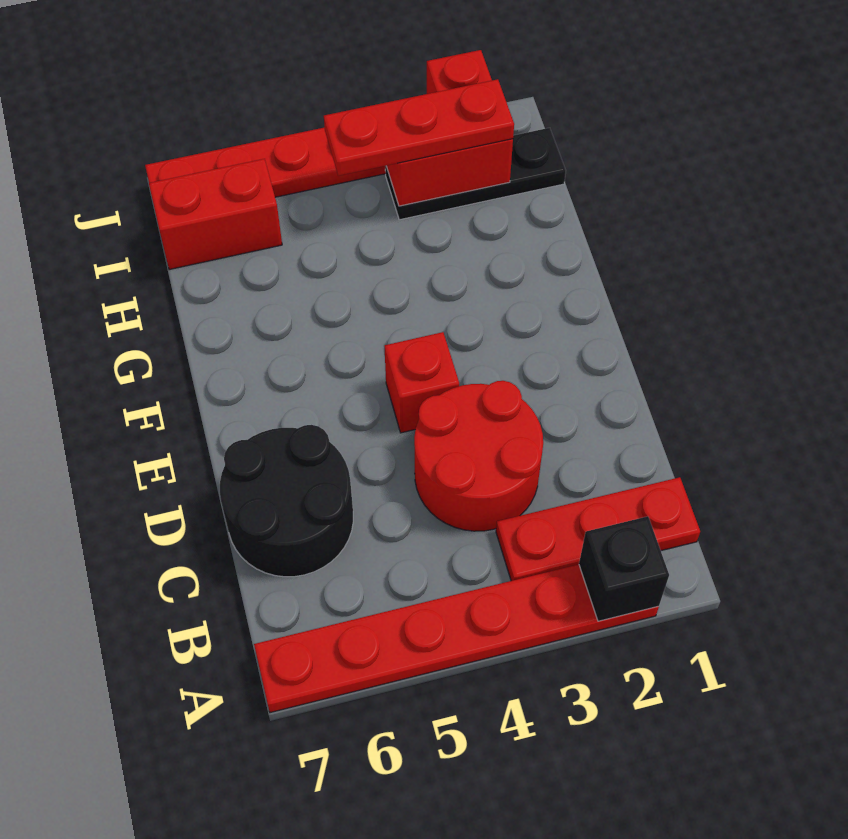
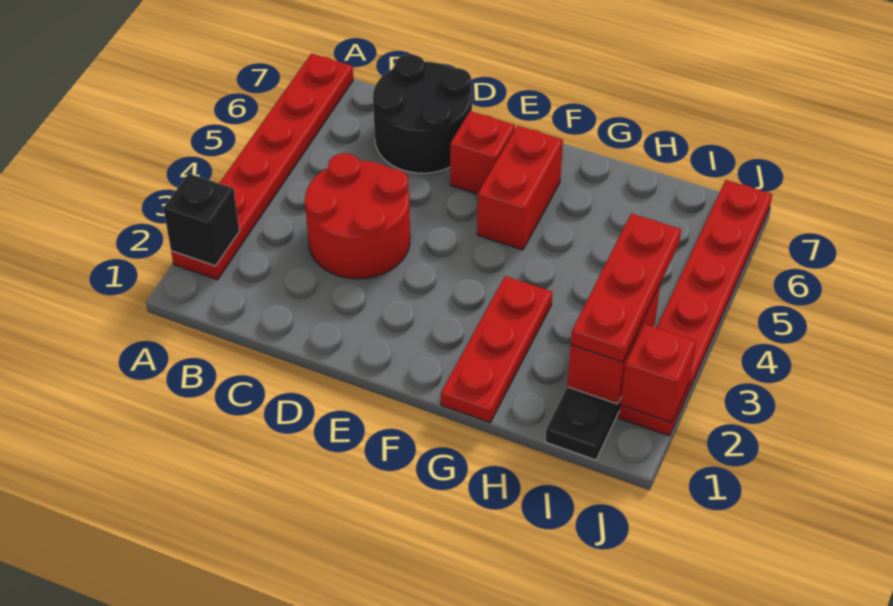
red 1x3 plate [496,477,700,581] -> red 1x3 plate moved to [441,276,552,422]
red 1x1 brick [385,332,459,433] -> red 1x1 brick moved to [450,111,515,194]
red 1x2 brick [149,159,282,270] -> red 1x2 brick moved to [477,126,563,250]

